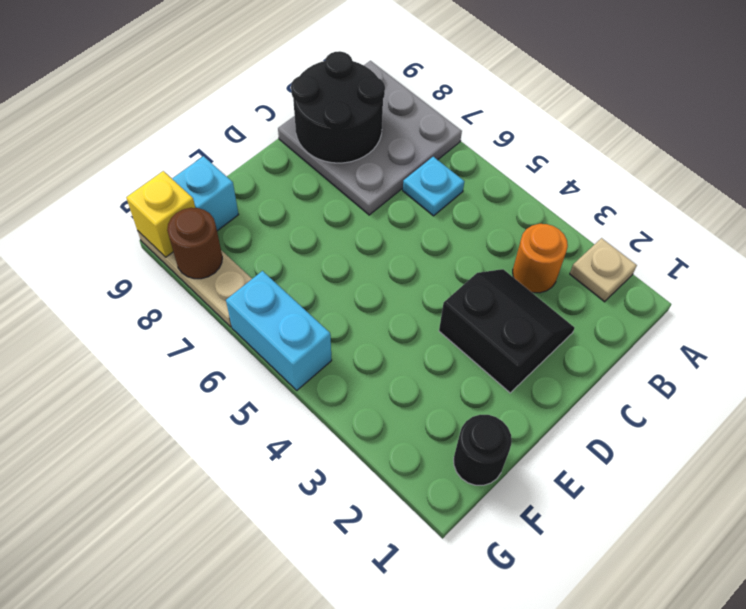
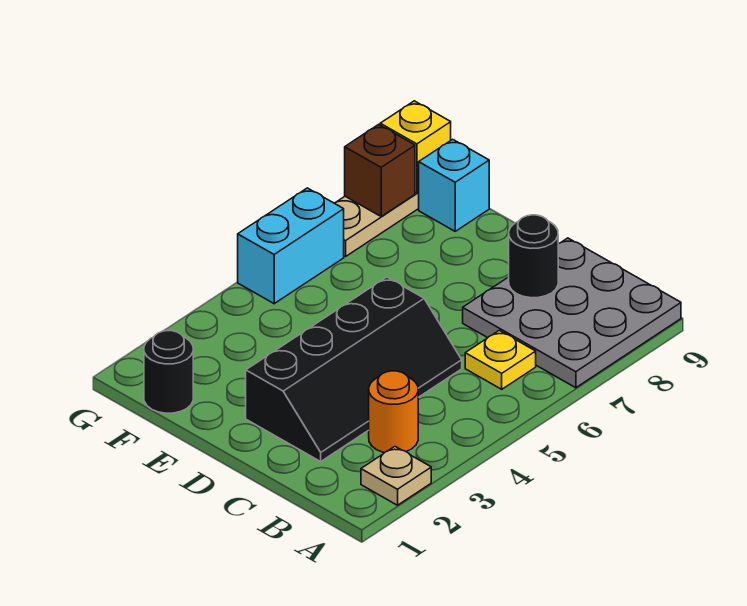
cyan 1x1 plate [403,157,464,216] -> yellow 1x1 plate [465,330,536,389]
black 2x2 round brick [291,51,385,163] -> black 1x1 round brick [509,215,558,298]
black 2x2 slope [439,269,575,393] -> black 2x4 slope [246,277,462,461]
brown 1x1 round brick [167,208,222,279] -> brown 1x1 brick [345,124,415,217]

